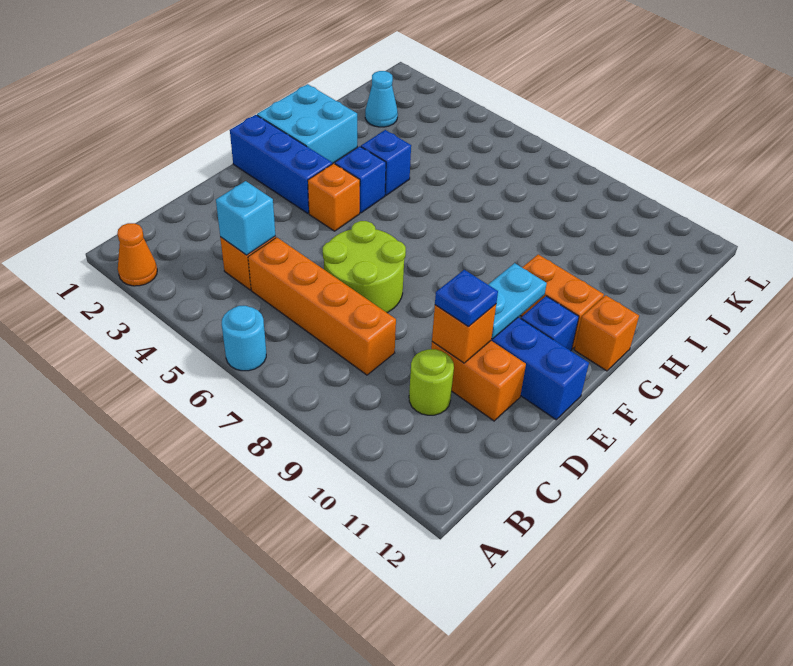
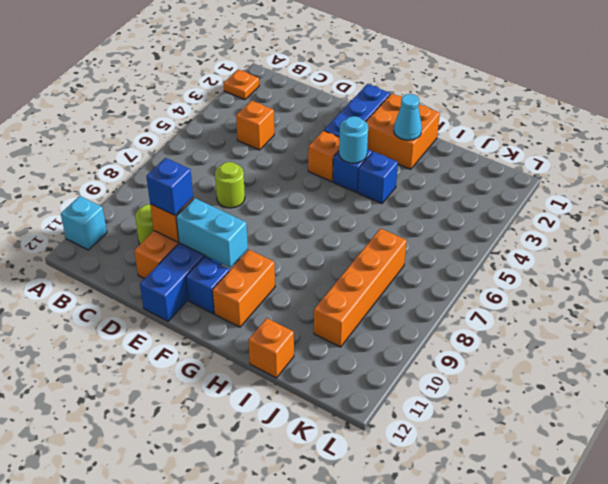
orange 1x1 cone [117,223,157,286] -> orange 1x1 plate [224,69,259,100]
cyan 1x1 round brick [222,306,266,371] -> cyan 1x1 round brick moved to [339,116,368,163]
cyan 1x1 brick [216,181,275,255] -> cyan 1x1 brick moved to [61,196,107,250]
orange 1x4 brick [248,237,396,375] -> orange 1x4 brick moved to [314,228,407,347]
lime 2x2 round brick [323,221,406,313] -> lime 1x1 round brick [215,162,245,208]
blue 1x1 plate [435,270,498,326] -> blue 1x1 brick [146,158,193,215]
cyan 1x2 plate [488,263,547,339] -> cyan 1x2 brick [176,198,248,267]
cyan 2x2 brick [257,84,357,164] -> orange 2x2 brick [366,94,440,169]
orange 1x1 brick [574,295,639,371] -> orange 1x1 brick moved to [249,318,294,378]
cyan 1x1 cone [365,71,398,127] -> cyan 1x1 cone moved to [394,94,422,140]

